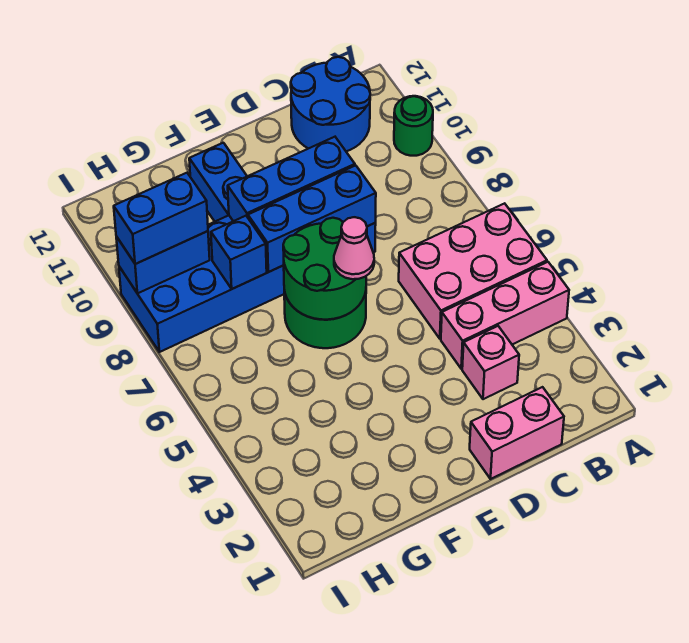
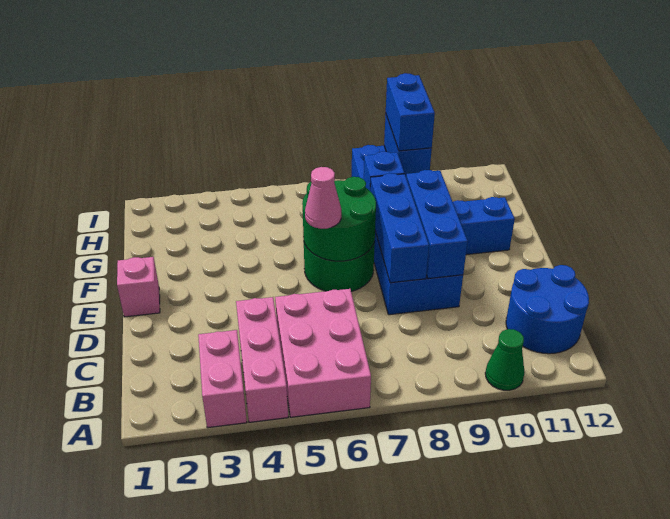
green 1x1 round brick [394,96,433,156] -> green 1x1 cone [485,329,525,390]
pink 1x2 brick [470,387,564,479] -> pink 1x2 brick moved to [198,330,247,428]
pink 1x1 brick [462,326,519,399] -> pink 1x1 brick moved to [117,257,160,317]

